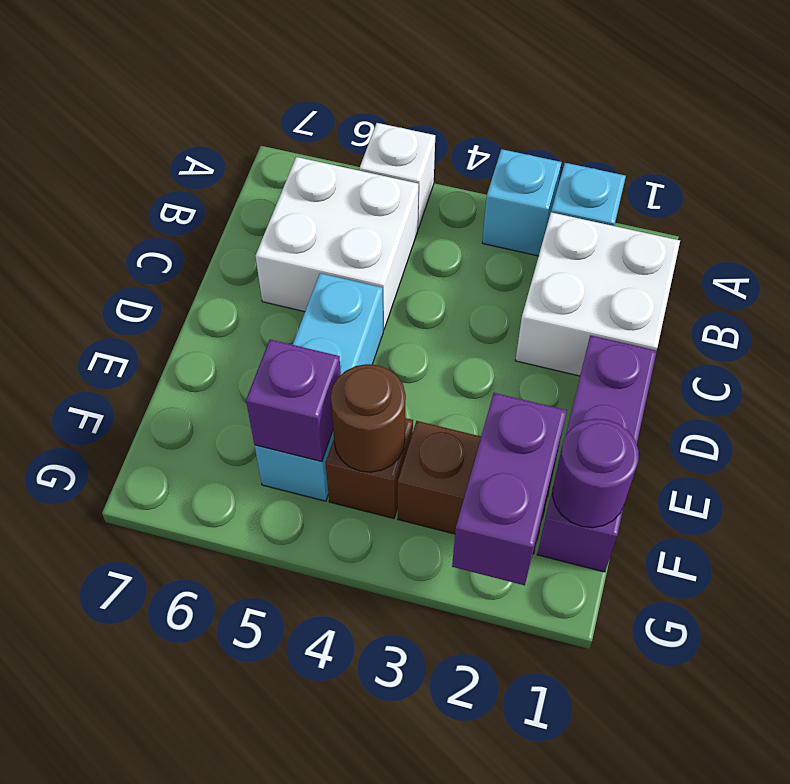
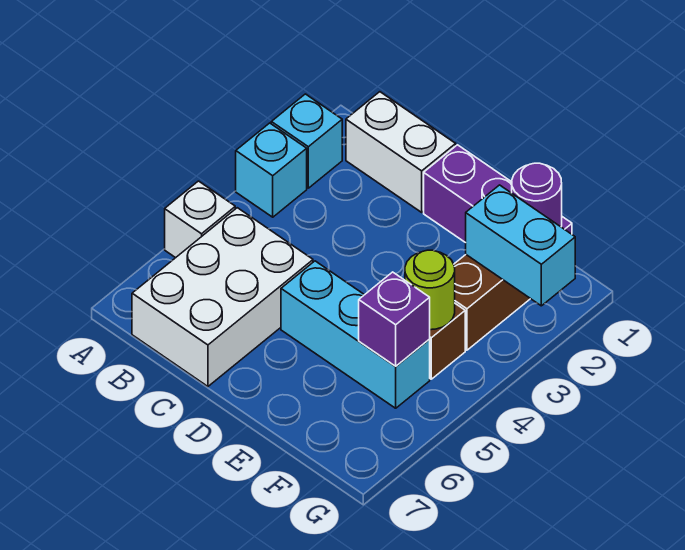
white 2x2 brick [515,212,680,376] -> white 1x2 brick [346,92,456,212]
white 2x2 brick [256,157,419,330] -> white 2x3 brick [132,208,313,386]
purple 1x2 brick [452,393,567,585] -> cyan 1x2 brick [466,185,575,306]
brown 1x1 round brick [331,364,406,472] -> lime 1x1 round brick [405,250,455,330]

